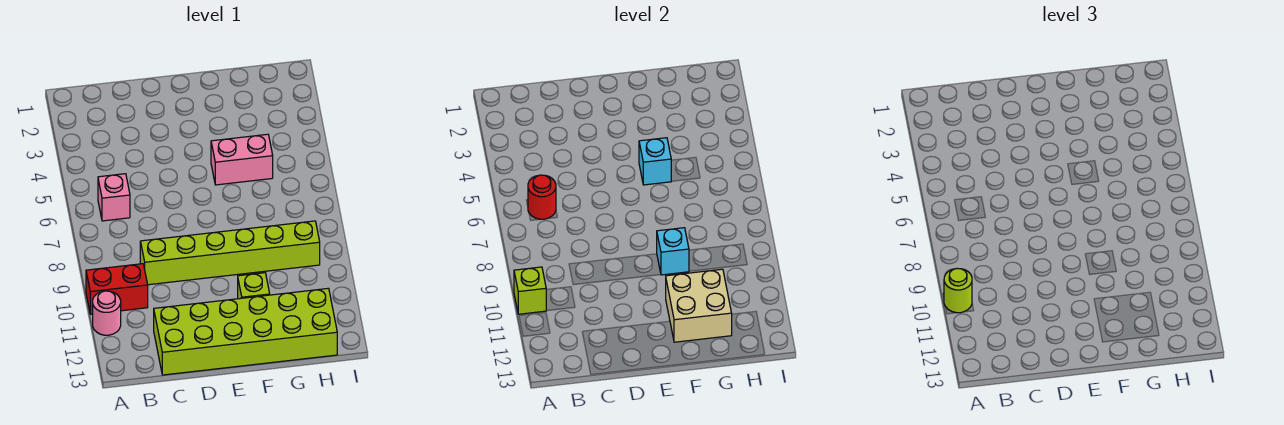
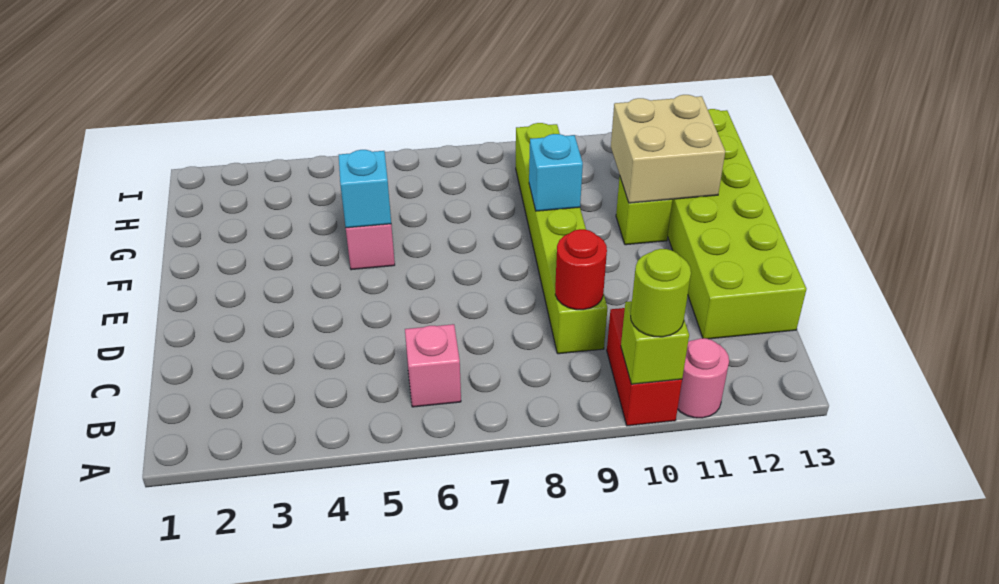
red 1x1 round brick [528,175,556,219] -> red 1x1 round brick moved to [555,229,607,310]

